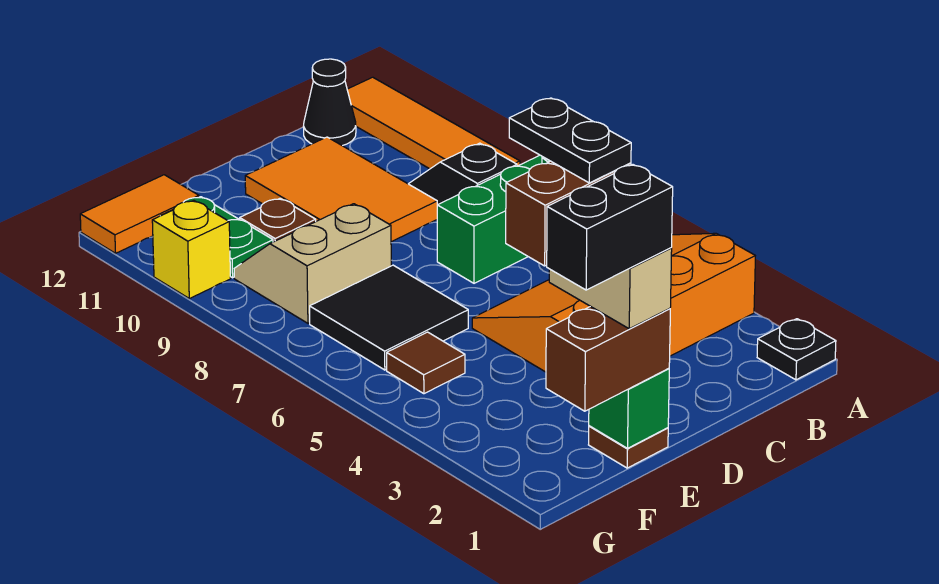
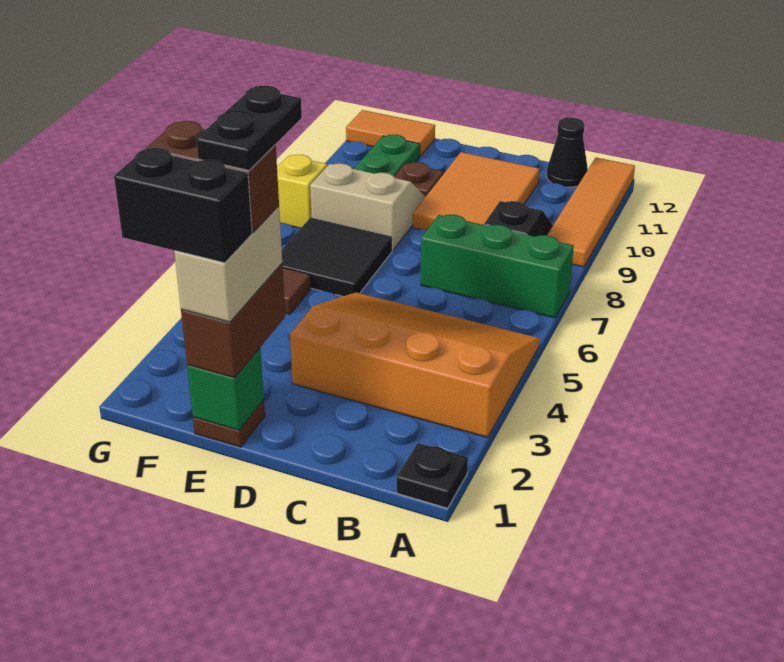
brown 1x2 brick [546,306,670,411] -> brown 1x2 brick turned to [181,264,285,378]
yellow 1x1 brick [152,200,231,299] -> yellow 1x1 brick moved to [277,155,327,228]

